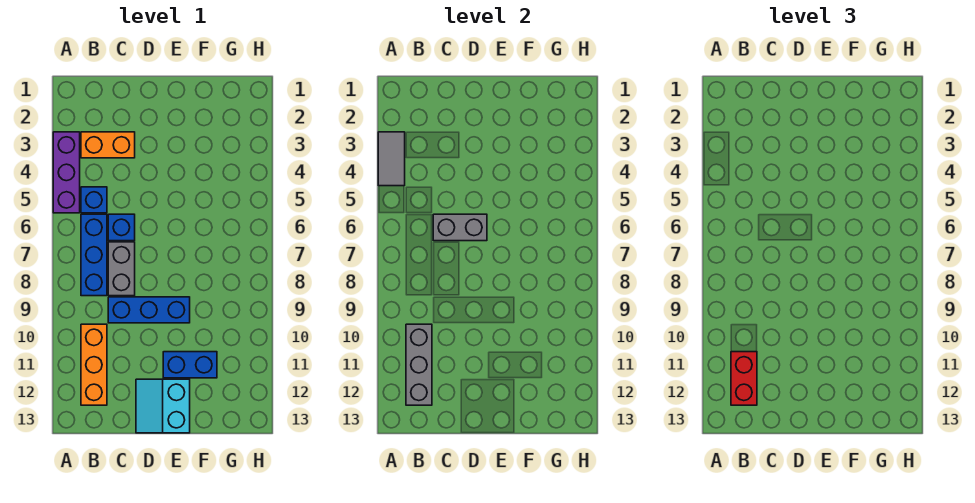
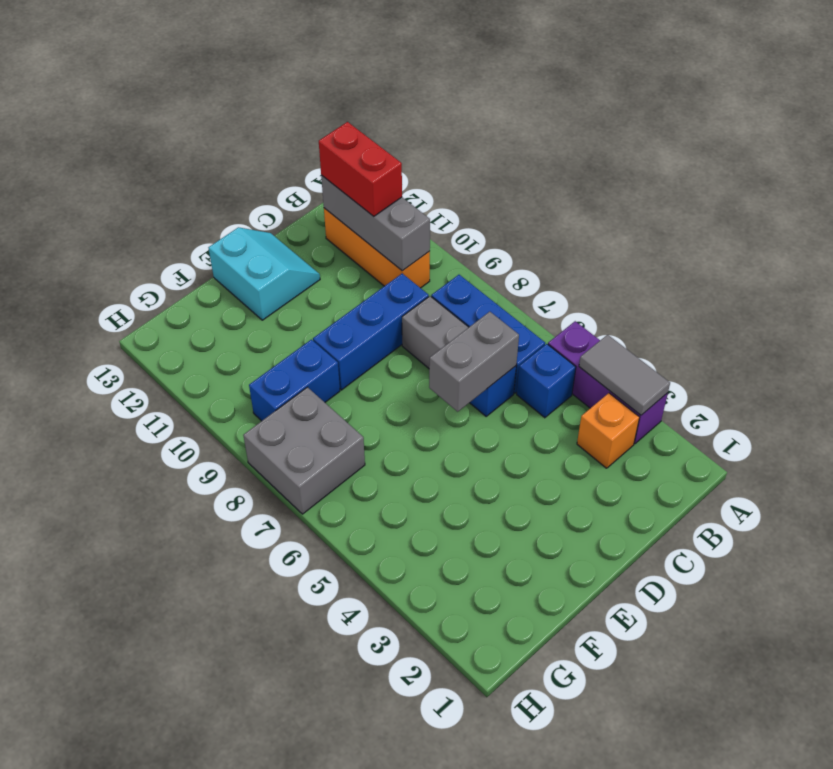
orange 1x2 brick [81,132,135,158] -> orange 1x1 brick [577,393,640,468]
blue 1x2 brick [163,352,217,378] -> blue 1x2 brick moved to [249,340,340,421]
none -> grey 2x2 brick [243,387,365,514]

